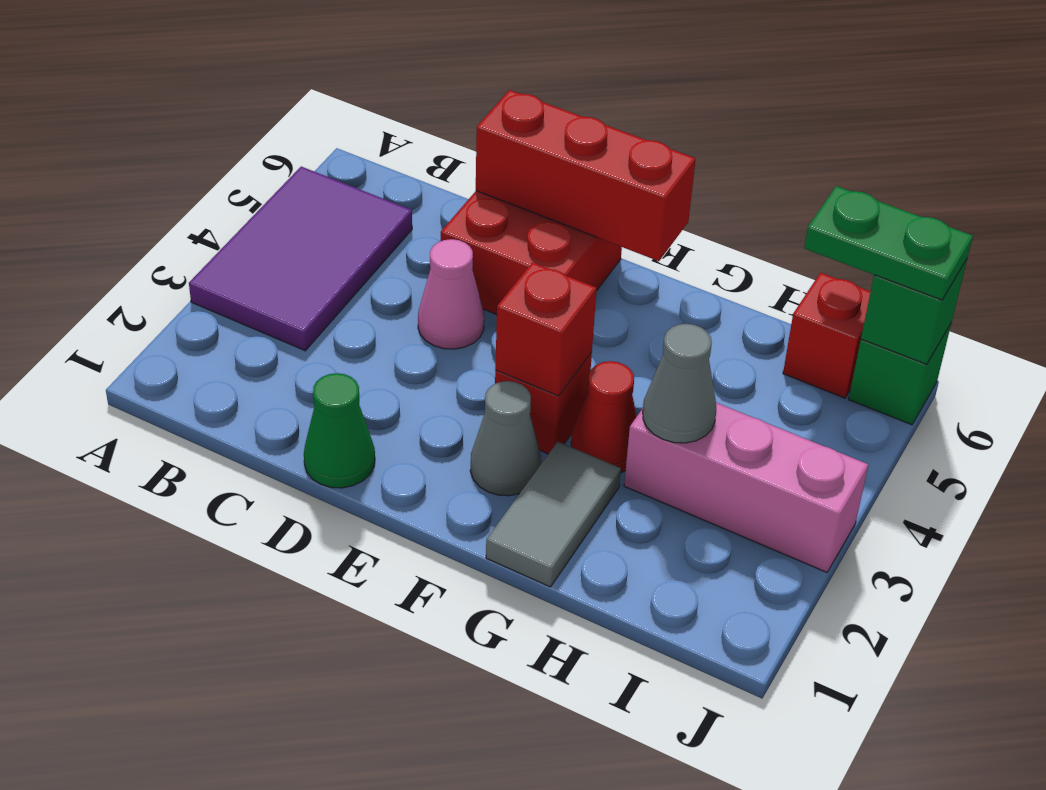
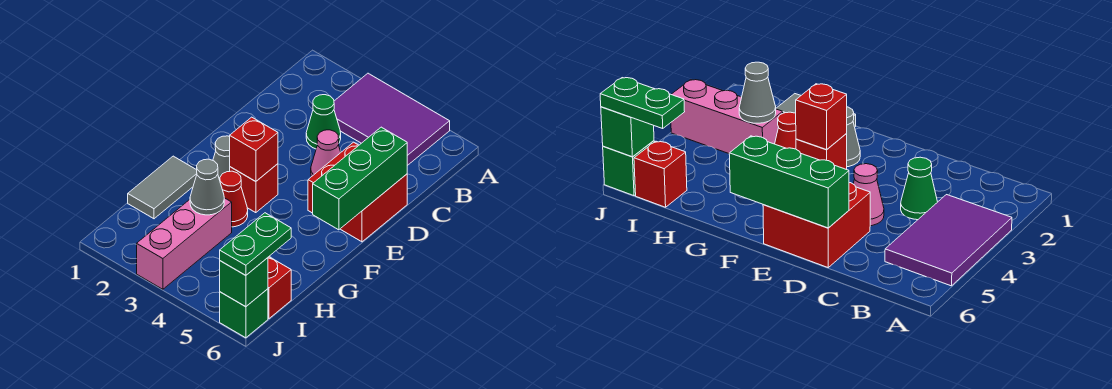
green 1x1 cone [304,373,375,488] -> green 1x1 cone moved to [306,95,341,149]
red 1x3 brick [476,90,696,261] -> green 1x3 brick [313,127,407,230]
grey 1x2 tile [486,442,621,587] -> grey 1x2 tile turned to [128,156,197,219]

